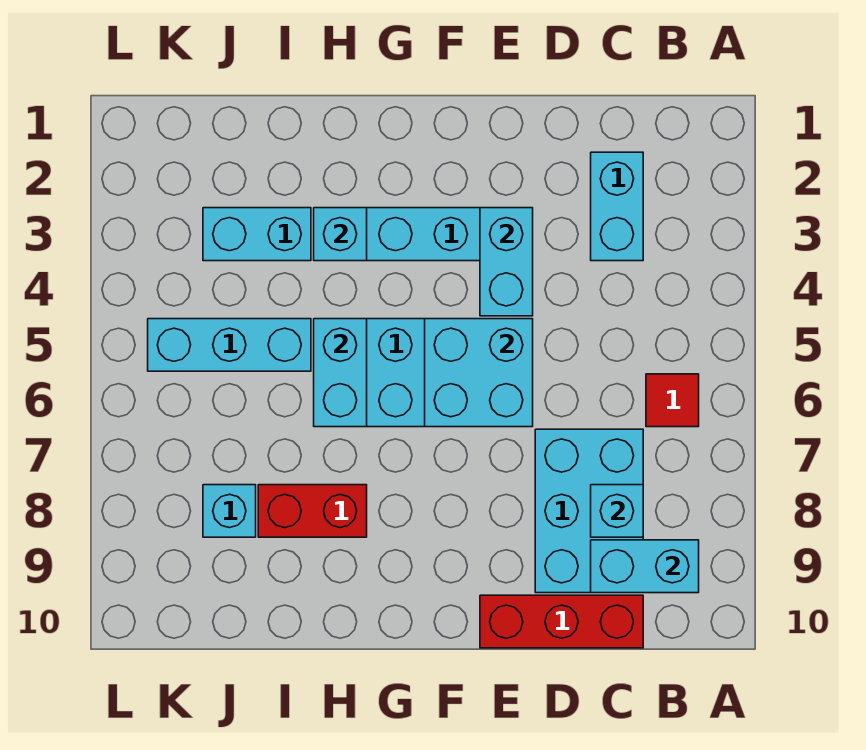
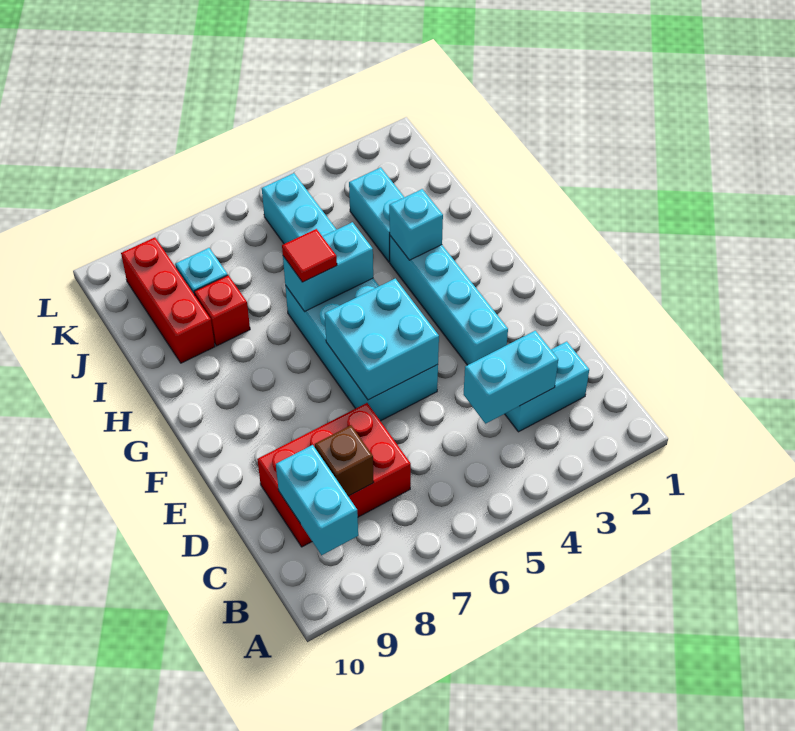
red 1x1 tile [646,374,699,427] -> red 1x1 tile moved to [282,229,337,282]
cyan 2x3 brick [535,429,643,593] -> red 2x3 brick [257,403,411,547]
cyan 1x1 brick [591,485,643,537] -> brown 1x1 brick [315,425,374,496]
red 1x3 brick [480,595,643,648] -> red 1x3 brick moved to [121,237,215,363]
cyan 1x2 brick [480,208,533,316] -> cyan 1x2 brick moved to [464,331,558,424]
red 1x2 brick [258,485,367,537] -> red 1x1 brick [194,275,250,346]

